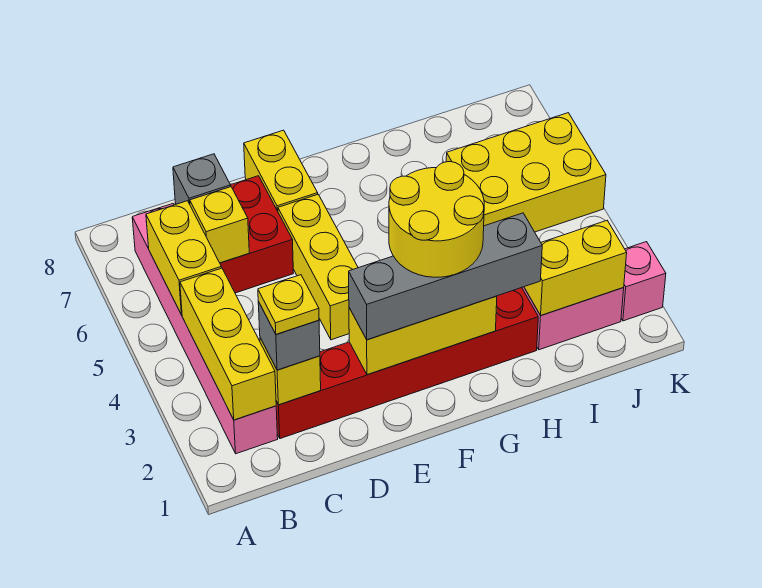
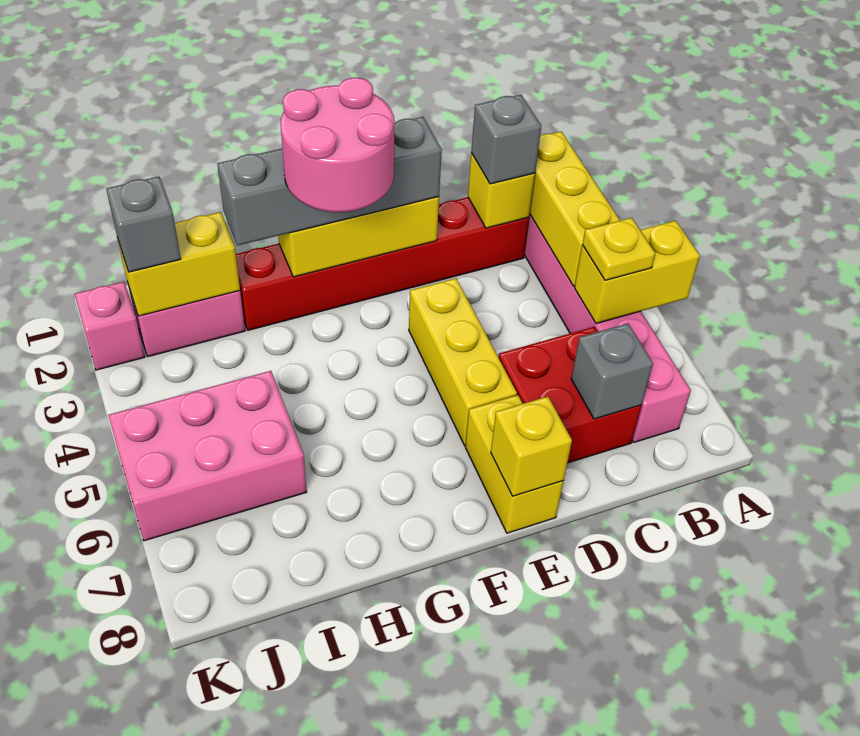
yellow 1x2 brick [146,201,221,315] -> yellow 1x2 brick turned to [575,221,700,324]
yellow 1x1 plate [258,275,319,334] -> yellow 1x1 plate moved to [583,218,655,280]
yellow 1x1 brick [190,187,249,263] -> yellow 1x1 brick moved to [491,397,572,496]
yellow 2x2 round brick [389,162,484,277] -> pink 2x2 round brick [281,78,395,212]
yellow 2x3 brick [446,113,606,232] -> pink 2x3 brick [109,371,307,541]
none -> grey 1x1 brick [106,176,181,272]

